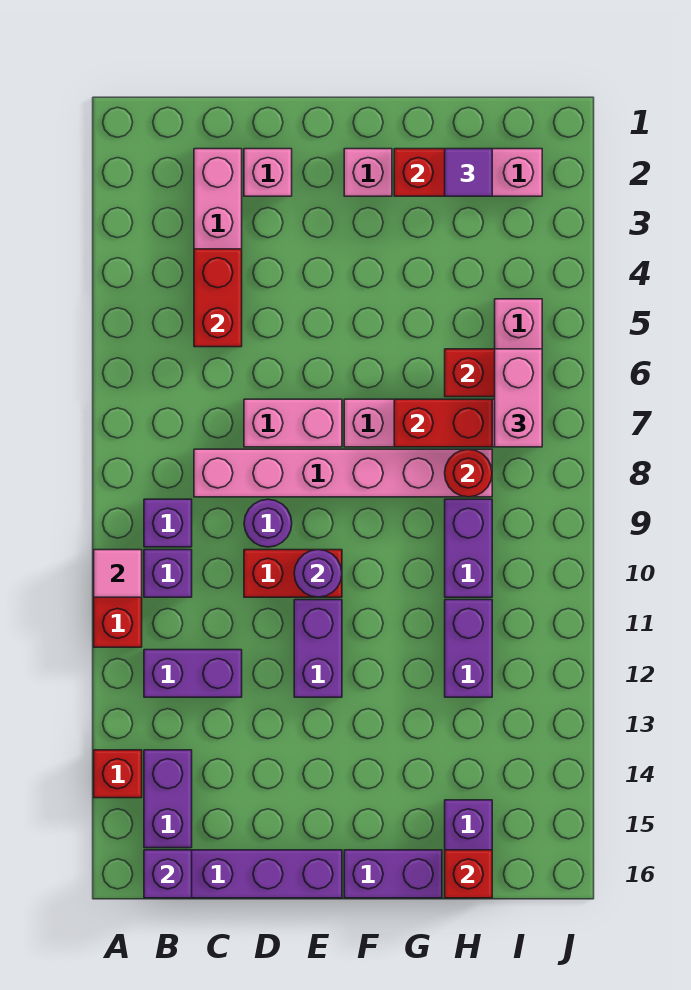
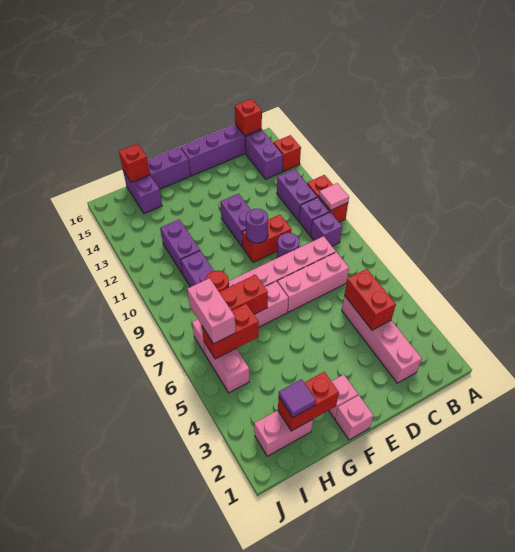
purple 1x2 brick [144,650,242,697] -> purple 1x2 brick turned to [277,169,317,221]
purple 1x1 brick [144,850,192,898] -> red 1x1 brick [235,99,262,136]
pink 1x1 brick [244,149,292,196] -> pink 1x1 brick moved to [335,395,373,440]
pink 1x2 brick [244,399,342,447] -> pink 1x3 brick [277,252,349,312]

